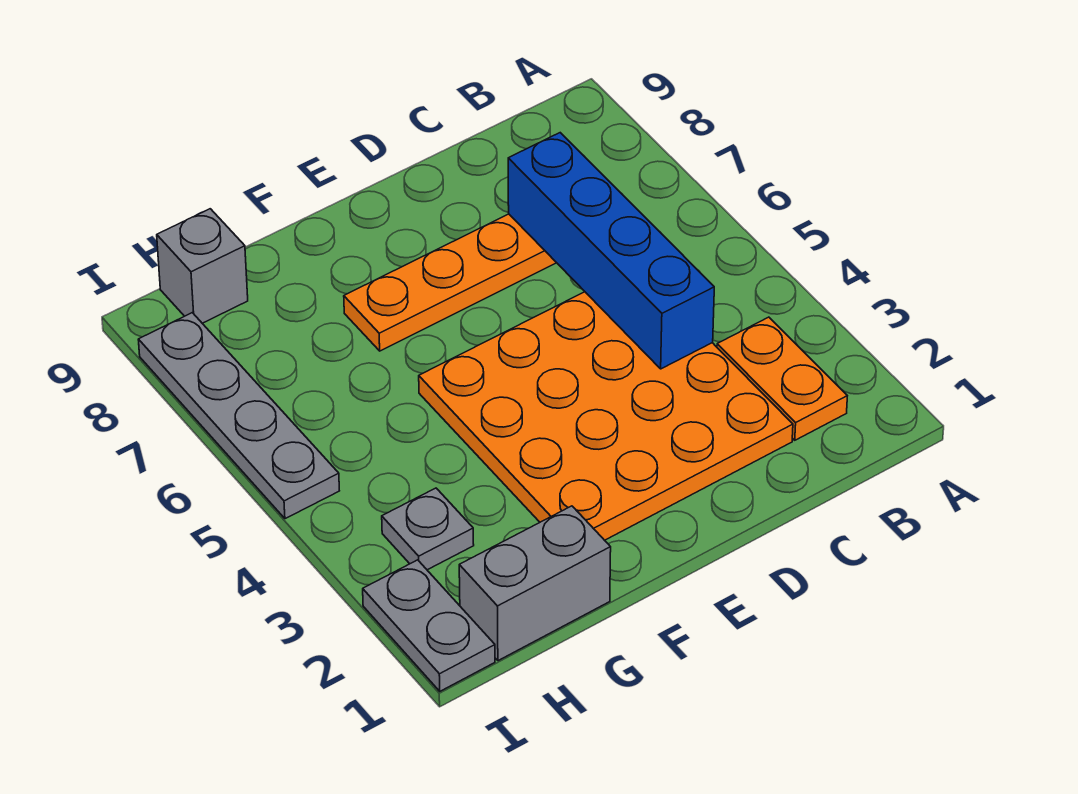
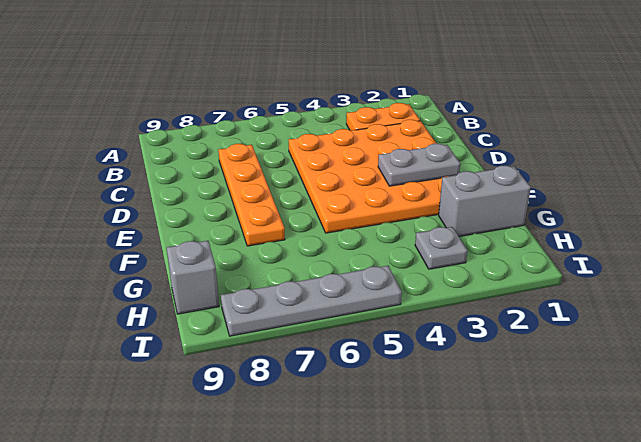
blue 1x4 brick [508,133,714,369] -> none
grey 1x2 brick [459,506,611,661] -> grey 1x2 brick turned to [439,166,531,237]
grey 1x2 plate [363,560,495,691] -> grey 1x2 plate moved to [378,144,460,186]

